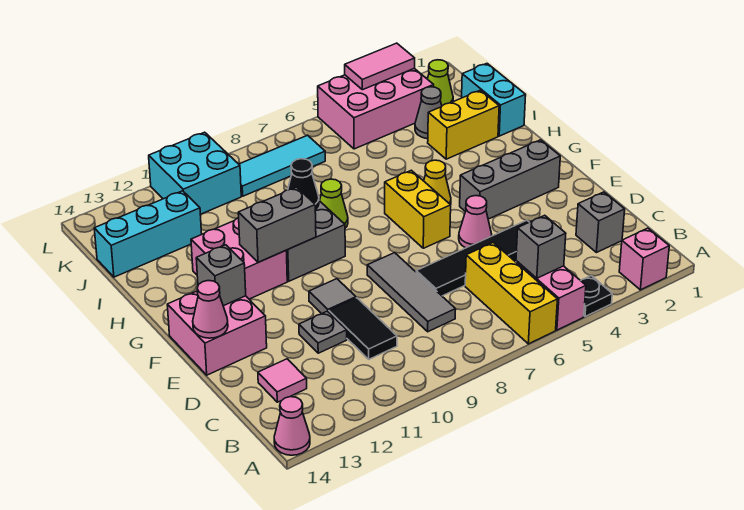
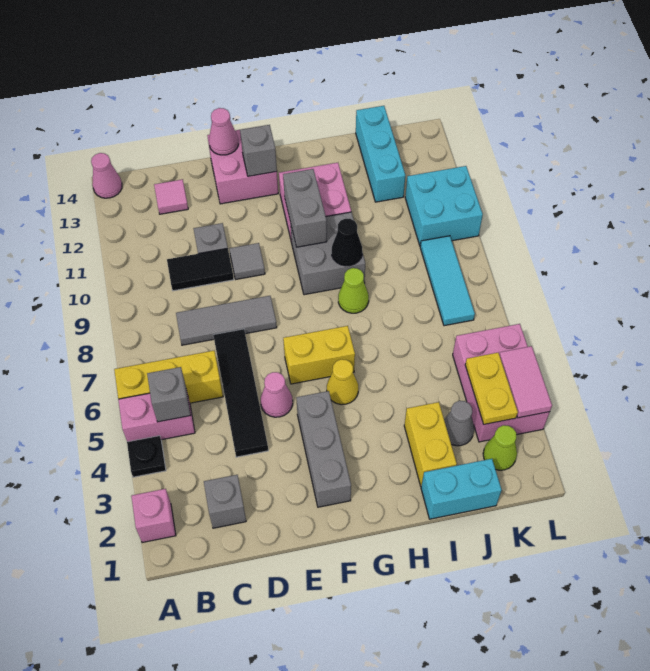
none -> yellow 1x2 plate [465,353,518,424]

